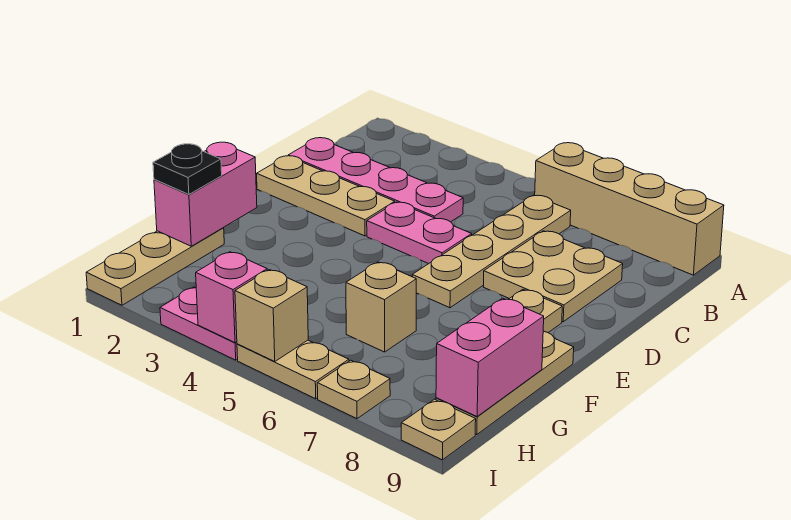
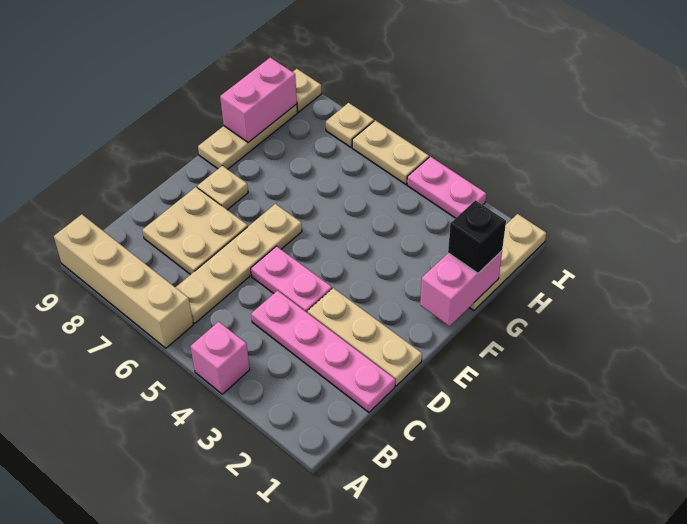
black 1x1 plate [153,144,222,194] -> black 1x1 brick [448,200,506,273]
tan 1x1 brick [346,262,416,352] -> none
pink 1x1 brick [196,252,267,343] -> pink 1x1 brick moved to [190,322,250,394]
tan 1x1 brick [235,270,308,362] -> none

